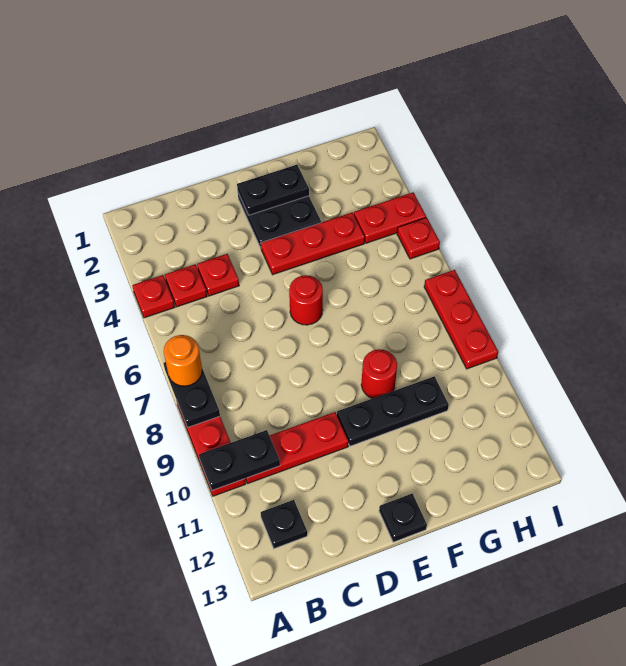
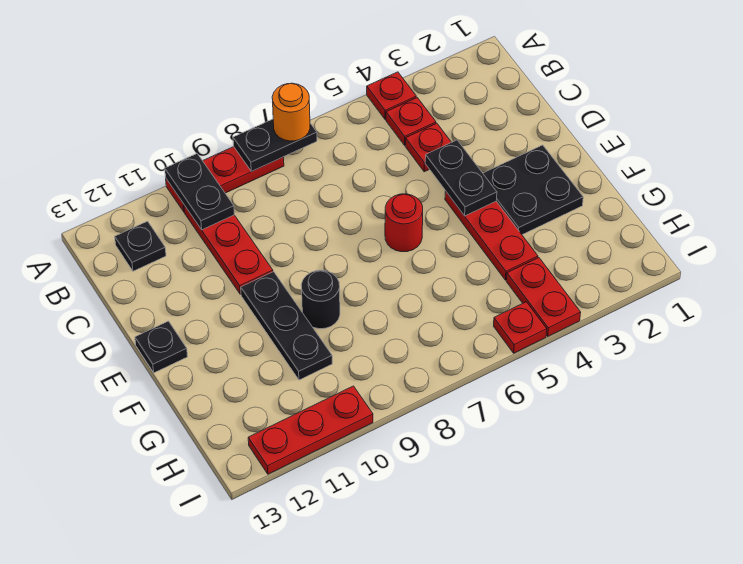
black 1x2 plate [237,165,309,215] -> black 1x2 plate moved to [425,140,497,216]
red 1x1 round brick [361,349,397,398] -> black 1x1 round brick [301,270,340,329]
red 1x3 plate [424,270,498,369] -> red 1x3 plate moved to [248,386,373,474]

